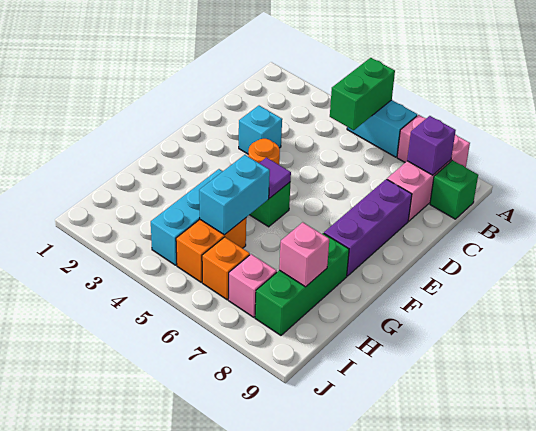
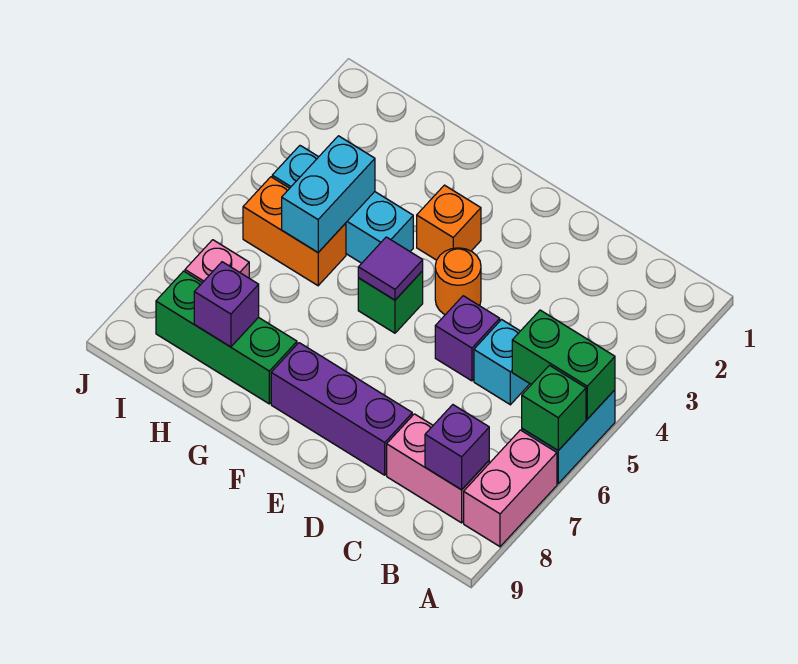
green 1x1 brick [430,160,478,219] -> green 1x1 brick moved to [522,365,586,450]
cyan 1x1 brick [239,106,282,154] -> cyan 1x1 brick moved to [474,320,530,405]
none -> purple 1x1 brick [435,296,500,381]
cyan 1x2 brick [199,155,270,235] -> cyan 1x2 brick turned to [282,136,375,252]
pink 1x1 brick [279,222,329,287] -> purple 1x1 brick [194,262,259,347]
orange 1x1 brick [202,237,250,300] -> orange 1x1 brick moved to [417,185,481,260]

